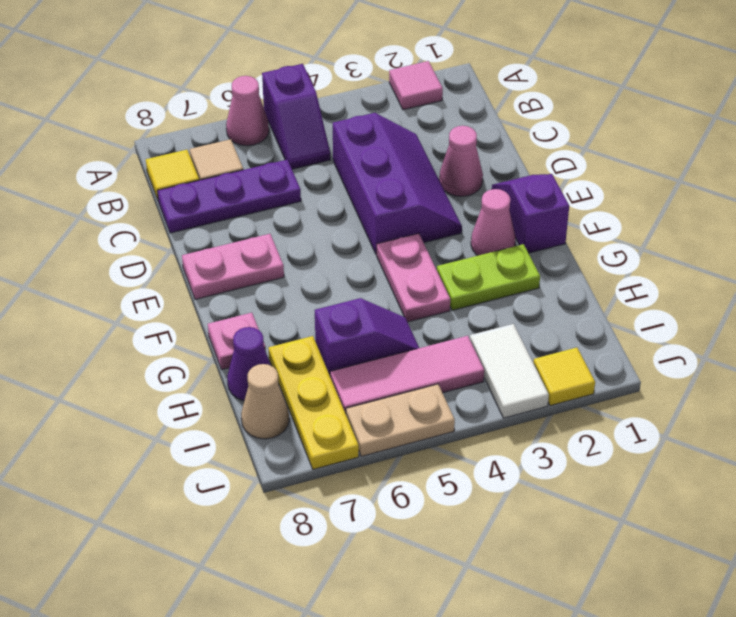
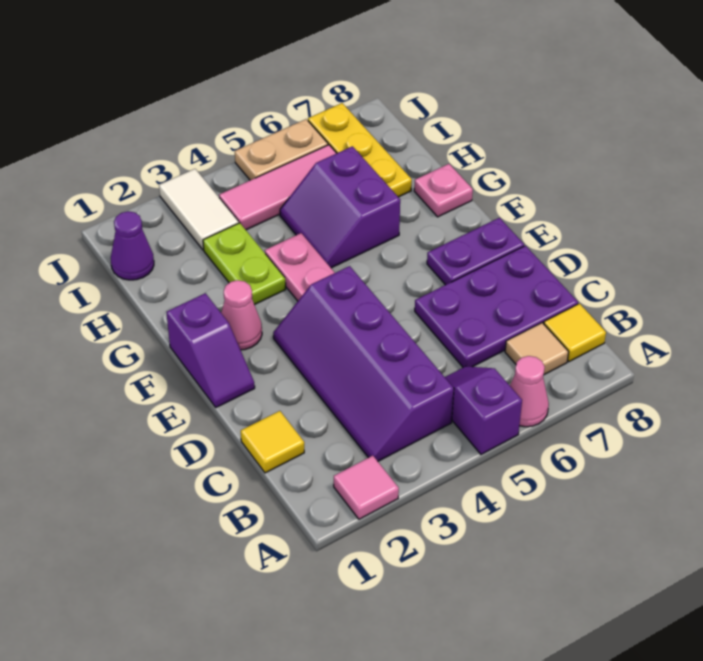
purple 2x3 slope [333,113,462,254] -> purple 2x4 slope [273,266,454,461]
purple 1x3 plate [157,160,301,233] -> purple 2x3 plate [415,246,578,367]
pink 1x1 cone [439,126,483,196] -> none
pink 1x2 plate [182,234,284,299] -> purple 1x2 plate [427,218,524,285]
lime 1x2 plate [437,244,540,310] -> lime 1x2 plate turned to [203,223,286,305]
purple 1x2 slope [315,298,419,375] -> purple 2x2 slope [280,146,400,268]
purple 1x1 cone [227,327,271,401] -> purple 1x1 cone moved to [111,211,154,280]
tan 1x1 cone [241,364,289,439] -> none
yellow 1x1 tile [533,348,595,406] -> yellow 1x1 tile moved to [241,411,304,473]

